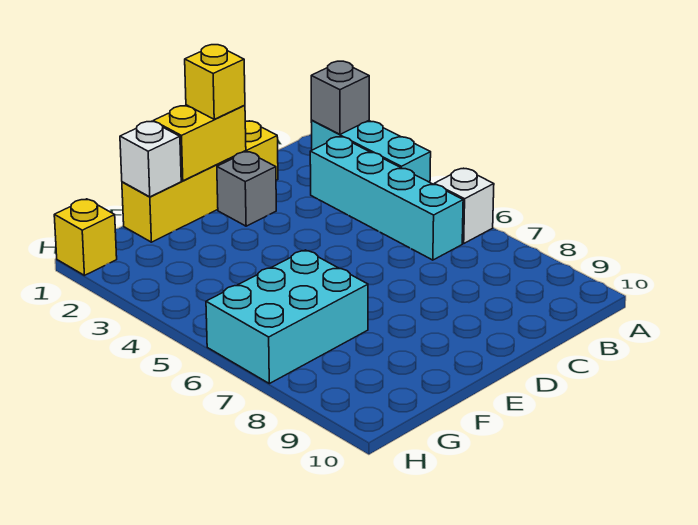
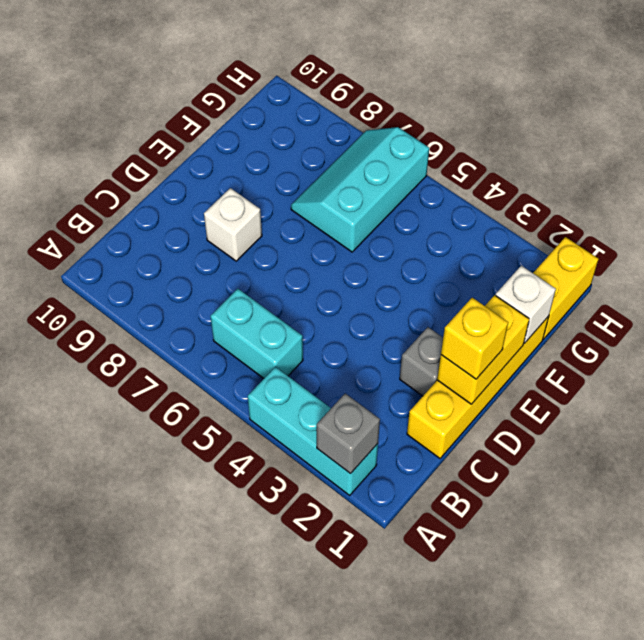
white 1x1 brick [434,168,494,243] -> white 1x1 brick moved to [204,188,262,261]
cyan 1x4 brick [310,137,463,260] -> cyan 1x2 brick [210,289,303,378]
cyan 2x3 brick [206,250,368,384] -> cyan 2x3 slope [291,127,429,252]
yellow 1x1 brick [54,199,117,275] -> yellow 1x2 brick [533,237,599,339]

